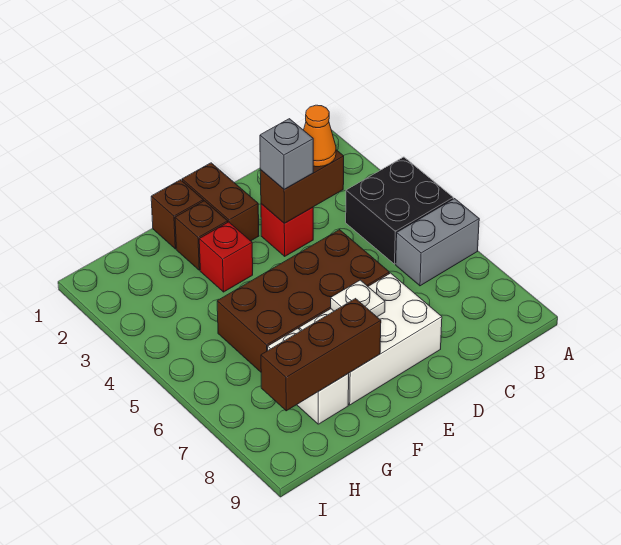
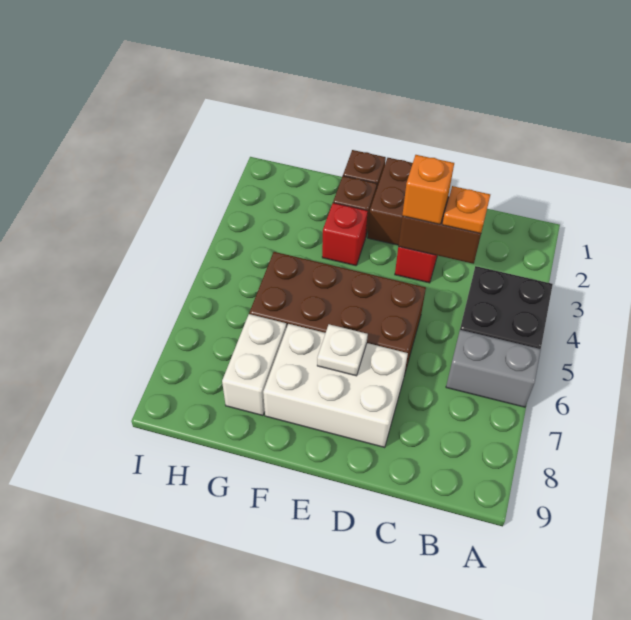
orange 1x1 cone [304,105,336,167] -> orange 1x1 plate [442,186,490,234]
grey 1x1 brick [260,119,313,189] -> orange 1x1 brick [402,155,454,224]
brown 1x3 brick [261,299,381,411] -> none

